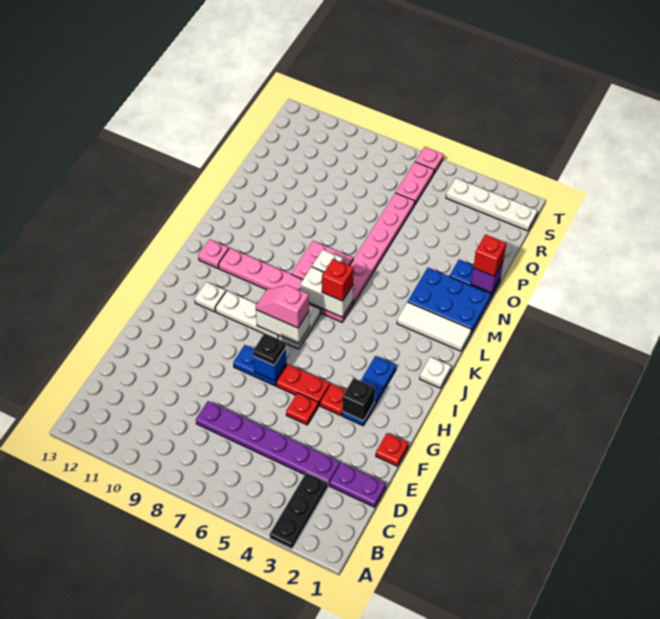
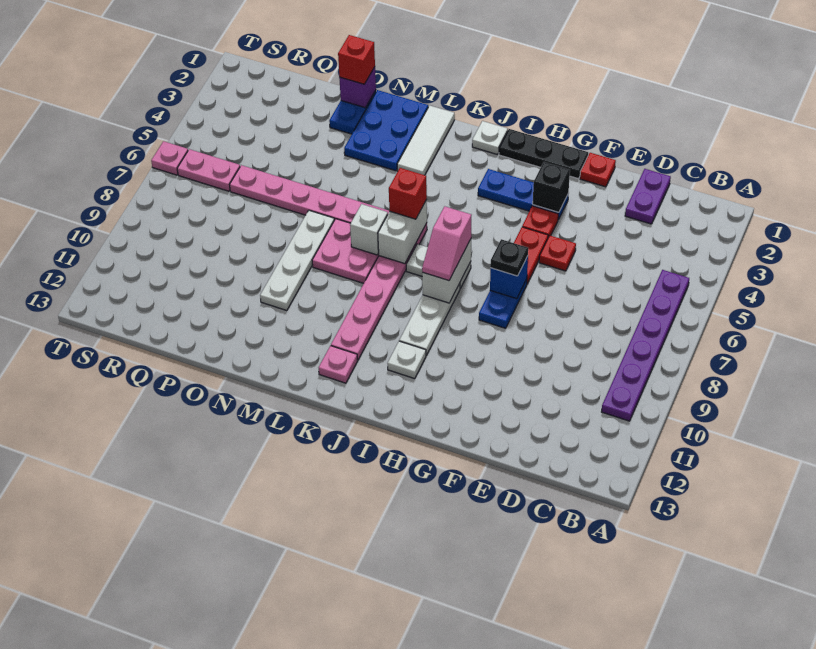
black 1x3 plate [270,472,328,549] -> black 1x3 plate moved to [499,129,588,179]
purple 1x6 plate [196,401,340,486] -> purple 1x6 plate moved to [602,270,689,421]
white 1x4 plate [446,178,537,231] -> white 1x4 plate moved to [260,210,334,311]

